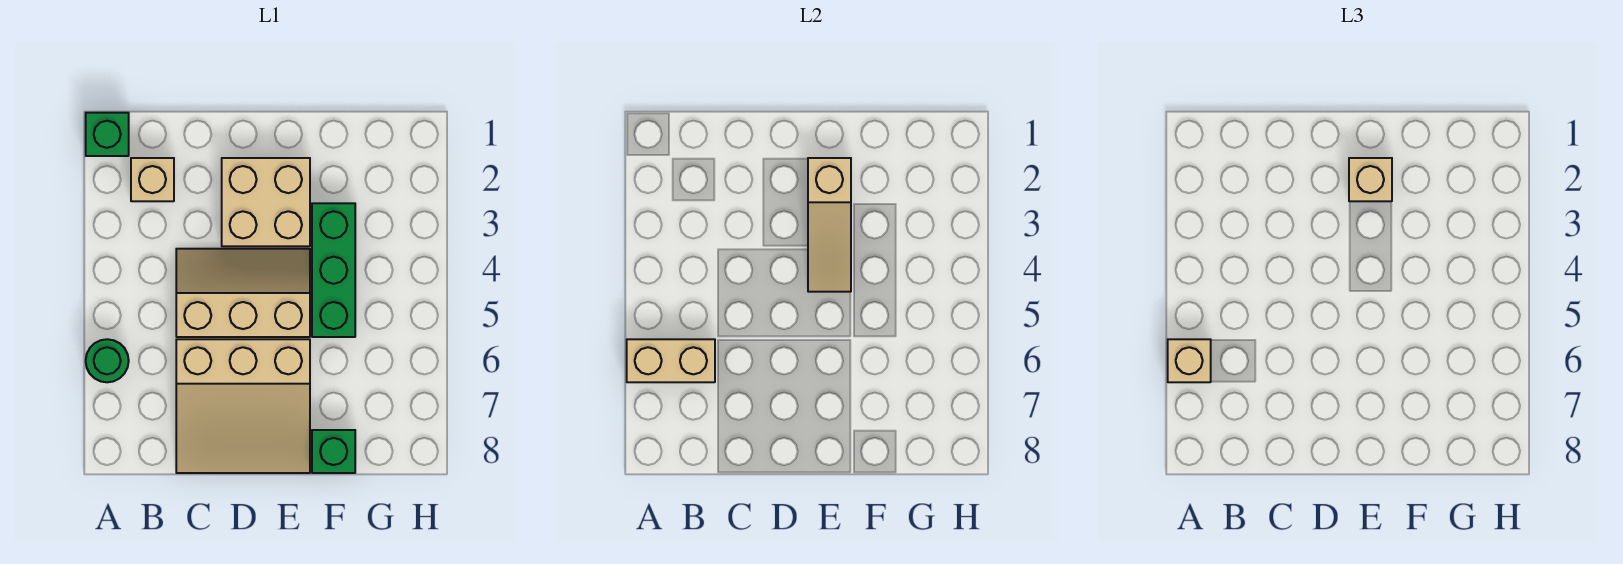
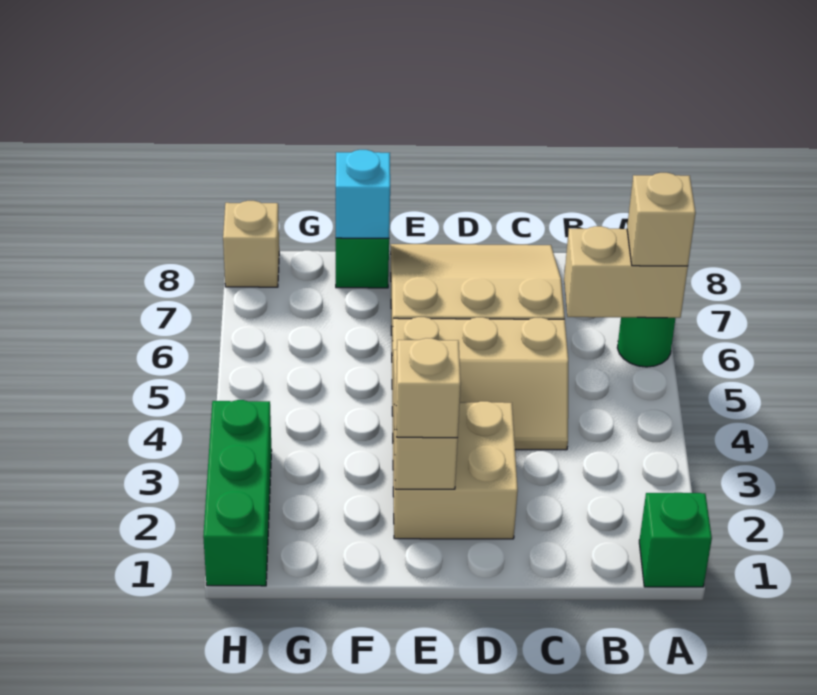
tan 1x1 brick [131,158,174,201] -> tan 1x1 brick moved to [223,201,279,287]
green 1x3 brick [312,203,355,337] -> green 1x3 brick moved to [203,400,272,586]
none -> cyan 1x1 brick [336,150,390,238]

